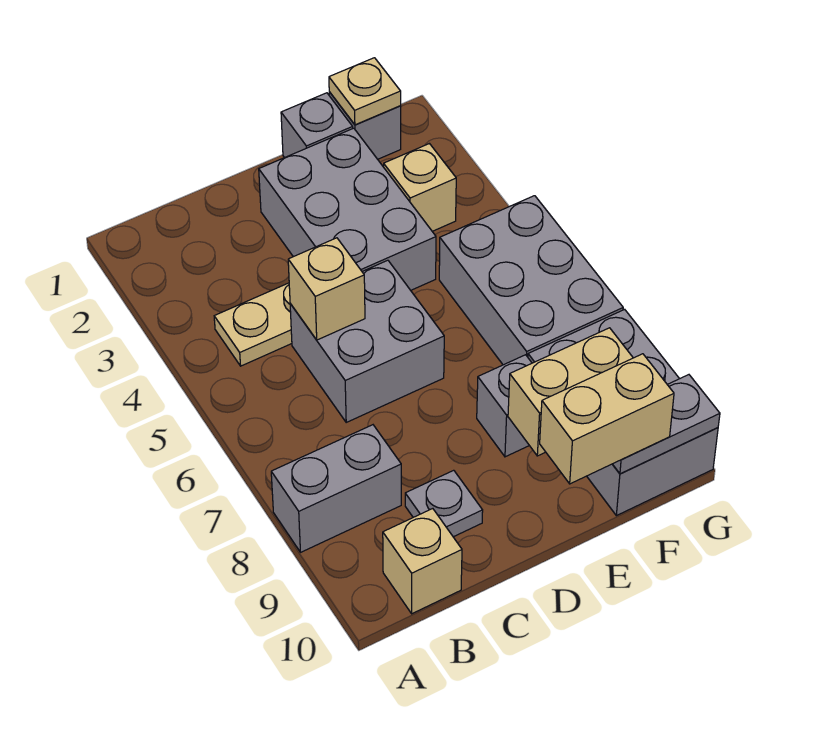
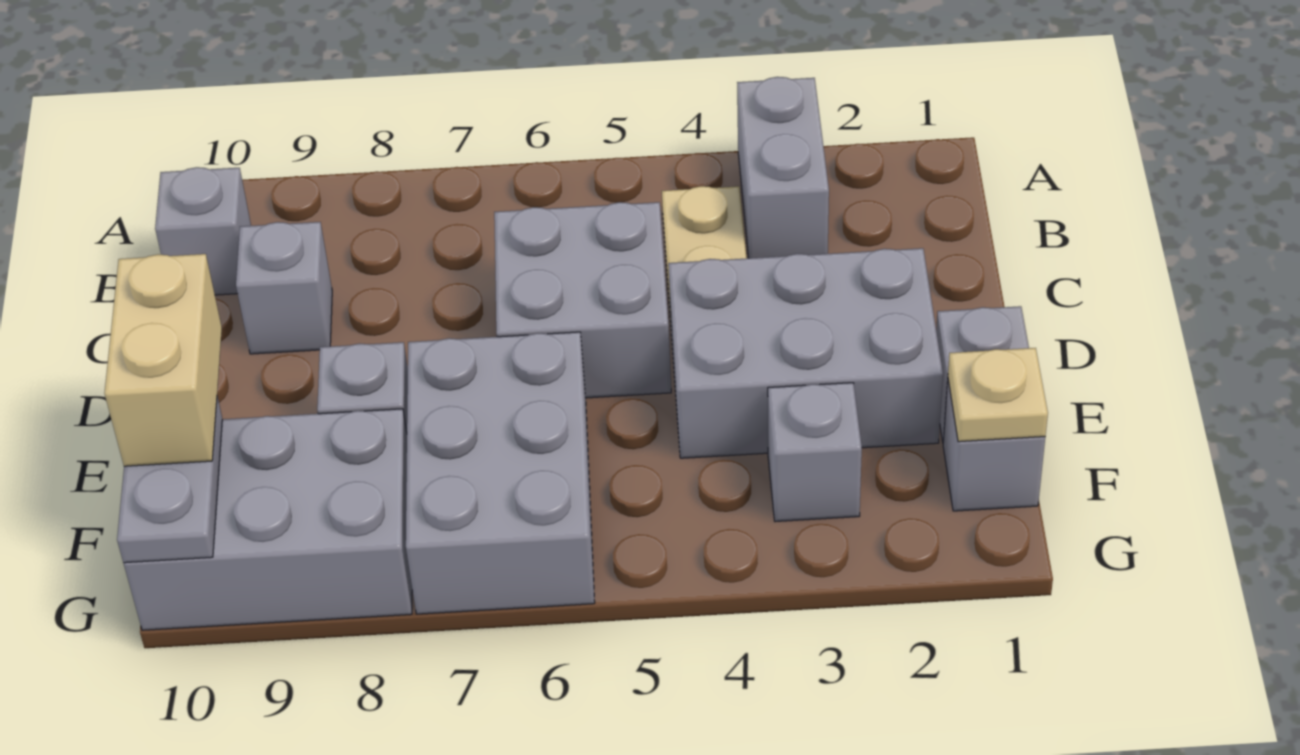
grey 1x2 brick [271,425,401,552] -> grey 1x2 brick moved to [737,77,829,258]
tan 1x1 brick [383,509,462,614] -> grey 1x1 brick [155,167,251,295]
tan 1x1 brick [288,238,365,340] -> none
grey 1x1 plate [405,470,483,537] -> grey 1x1 brick [236,222,332,354]
tan 1x2 brick [508,328,633,456] -> none
tan 1x1 brick [384,144,456,231] -> grey 1x1 brick [768,383,862,522]
grey 2x3 brick [439,196,623,365] -> grey 2x3 brick turned to [406,332,595,614]

